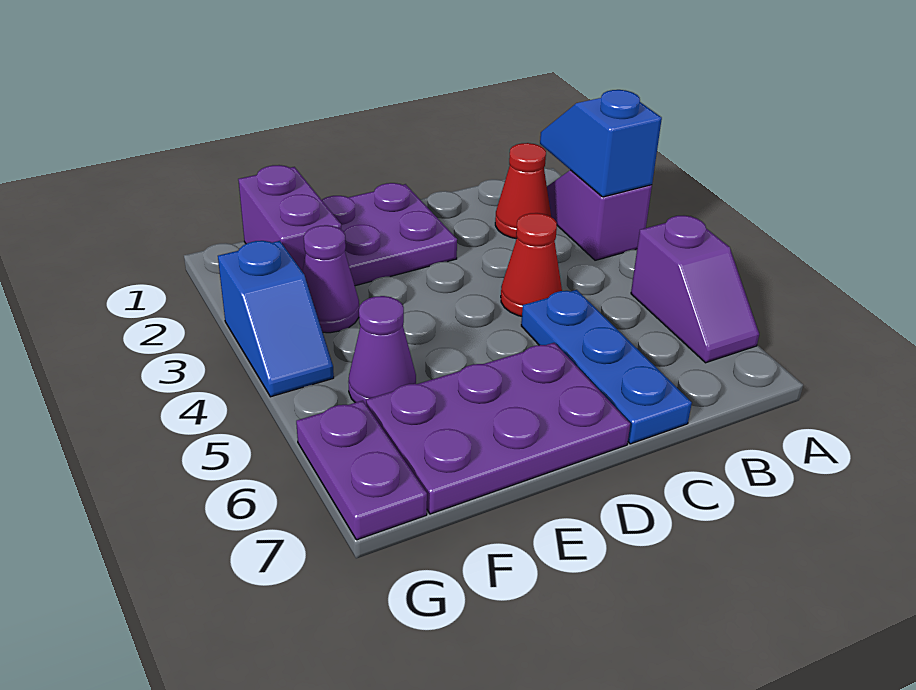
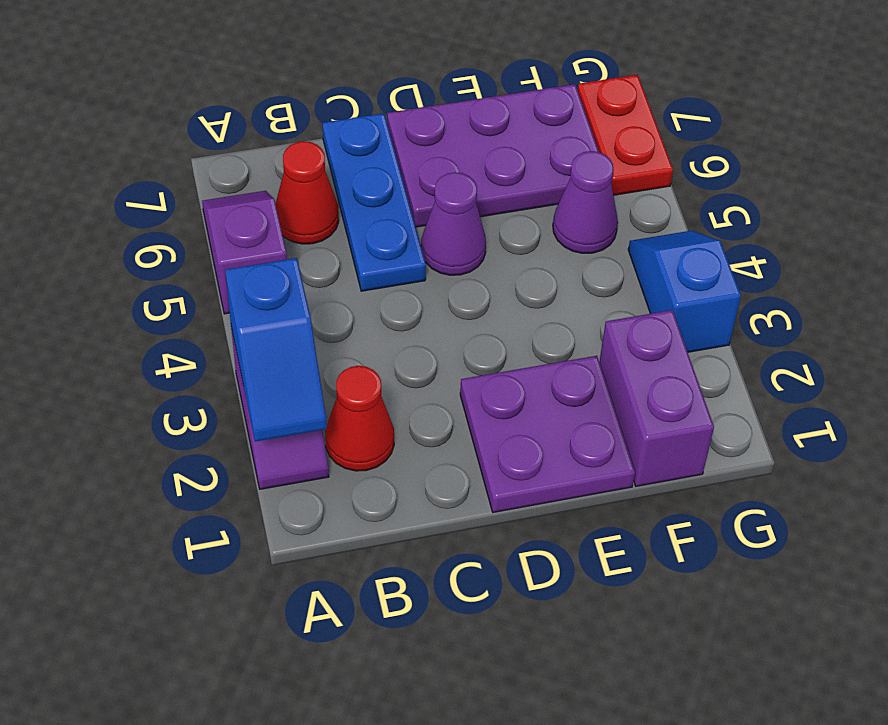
red 1x1 cone [501,213,562,316] -> red 1x1 cone moved to [275,141,339,244]
purple 1x1 cone [303,225,359,333] -> purple 1x1 cone moved to [421,172,486,275]
purple 1x2 plate [296,401,427,540] -> red 1x2 plate [578,75,673,195]

